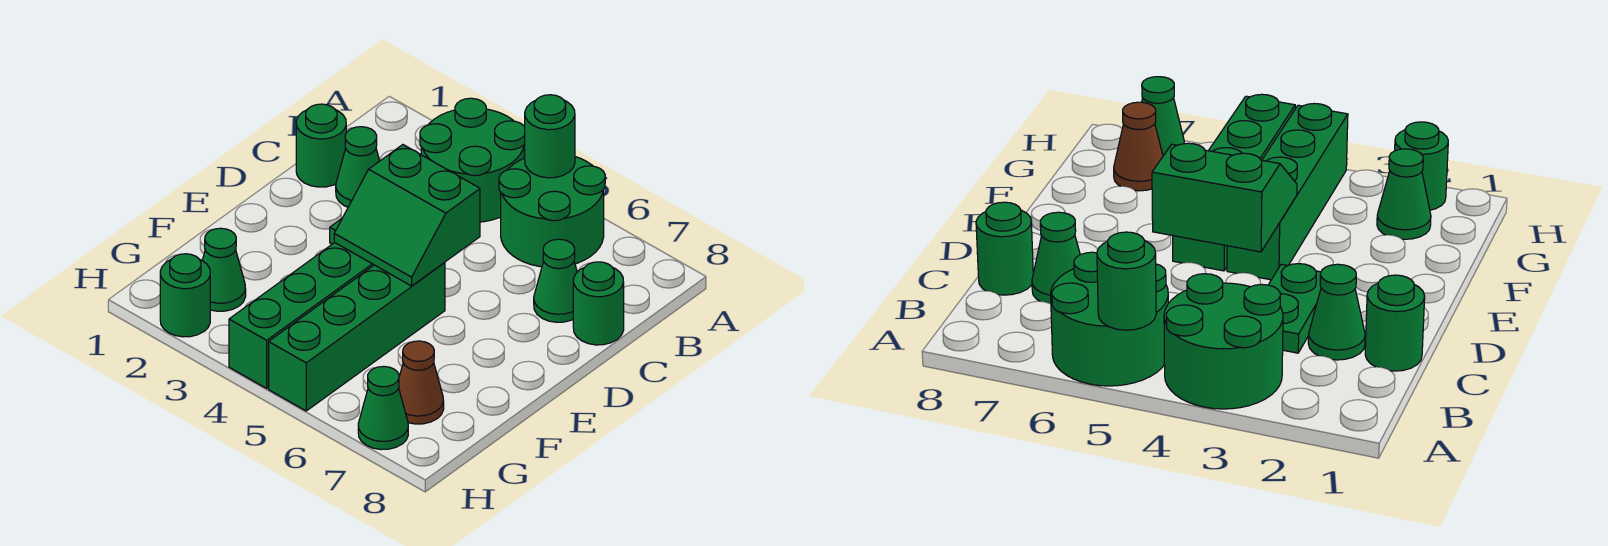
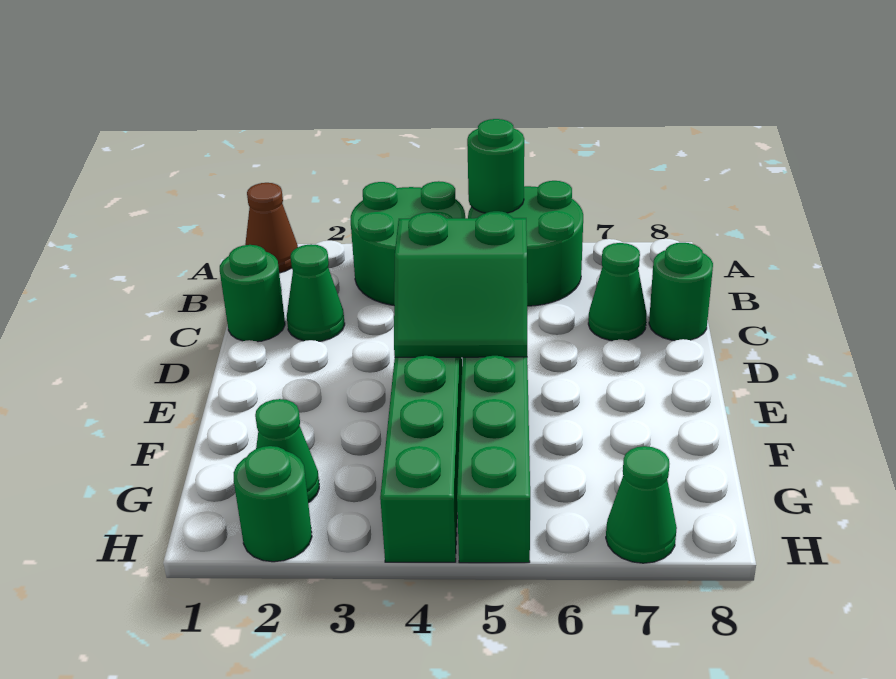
green 1x2 plate [1269,264,1321,353] -> none
brown 1x1 cone [399,341,444,424] -> brown 1x1 cone moved to [245,183,298,273]

